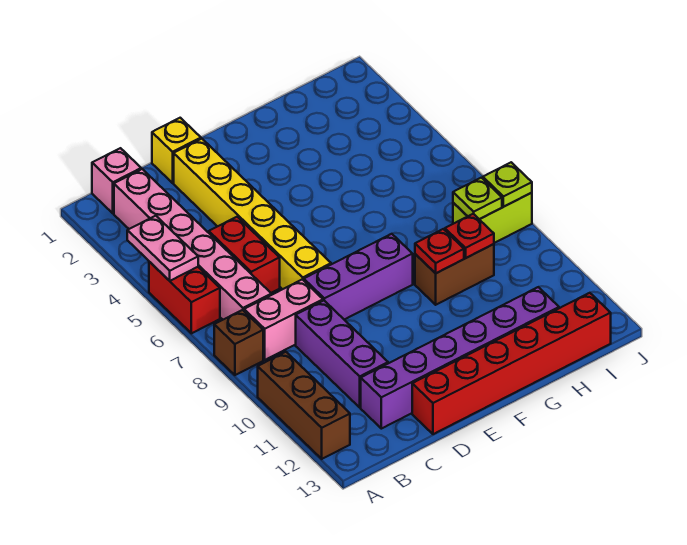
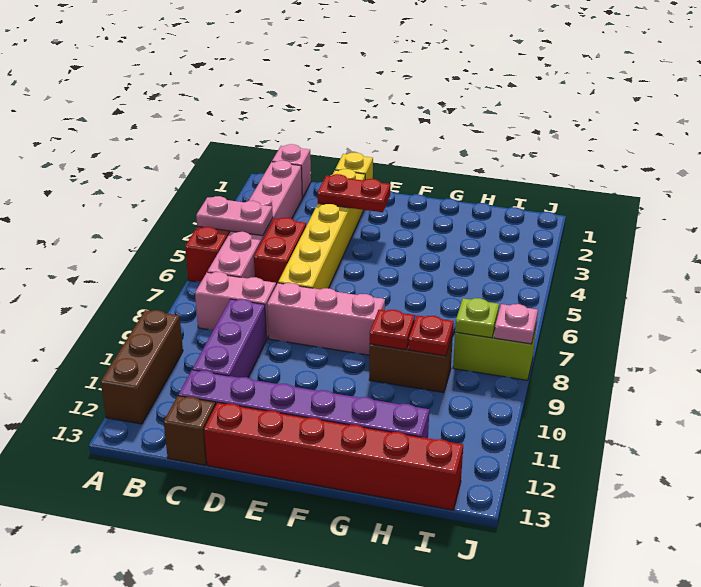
pink 1x2 plate [127,216,198,281] -> pink 1x2 plate turned to [196,196,273,236]
brown 1x1 brick [214,310,263,375] -> brown 1x1 brick moved to [164,396,216,465]
none -> red 1x2 plate [317,174,391,212]
purple 1x3 brick [304,234,413,320] -> pink 1x3 brick [267,283,385,355]
lime 1x1 plate [483,162,532,207] -> pink 1x1 plate [494,304,538,344]

